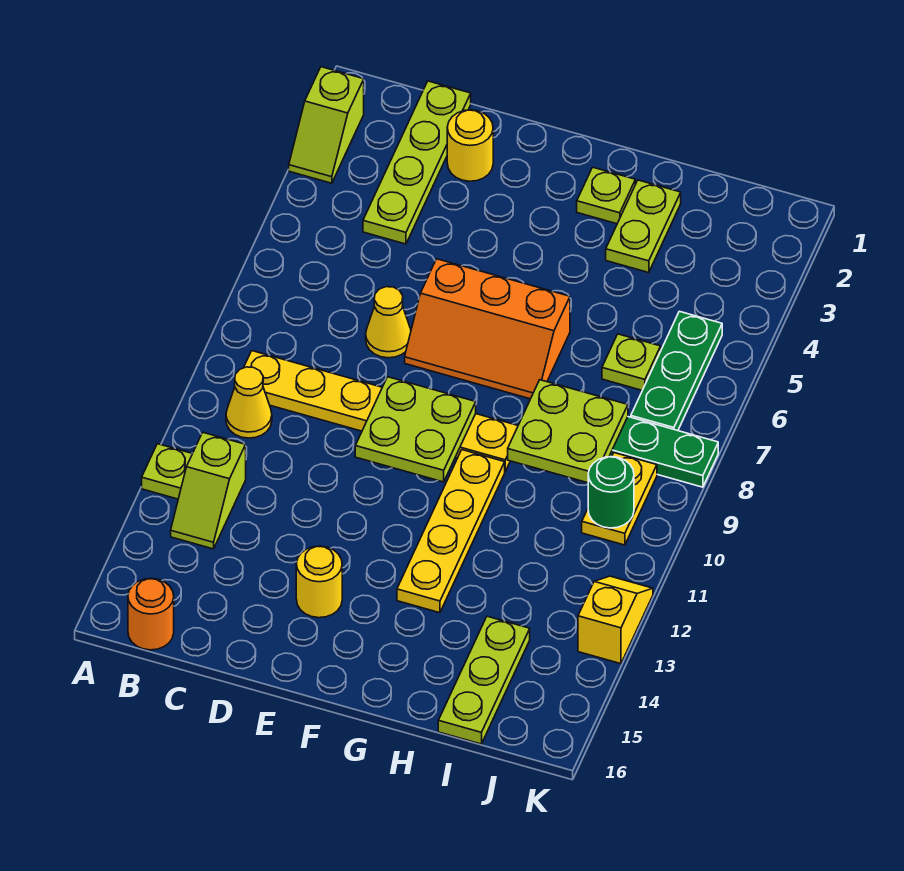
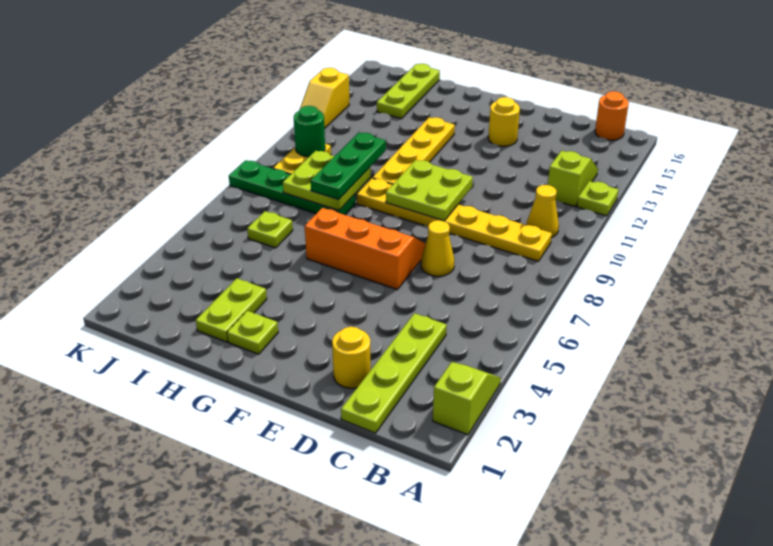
green 1x3 plate [631,311,722,431] -> green 1x3 plate moved to [311,133,386,199]

